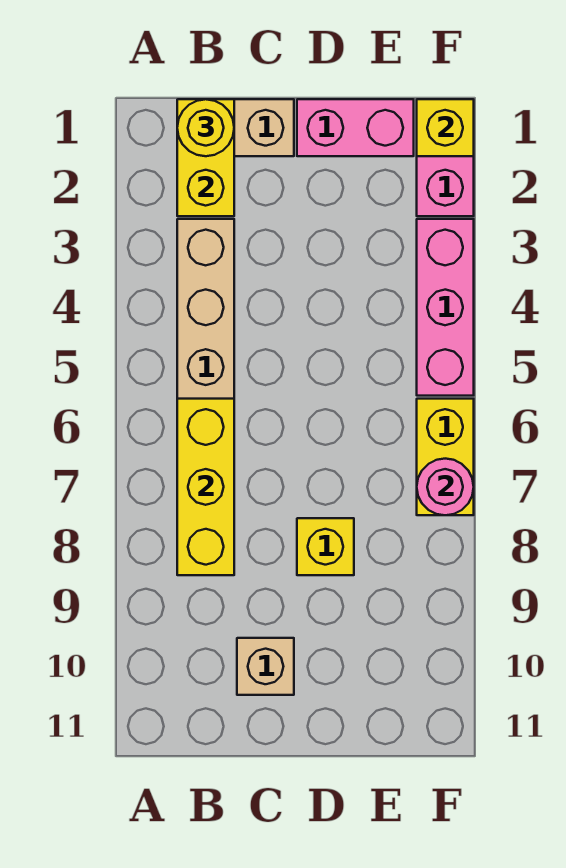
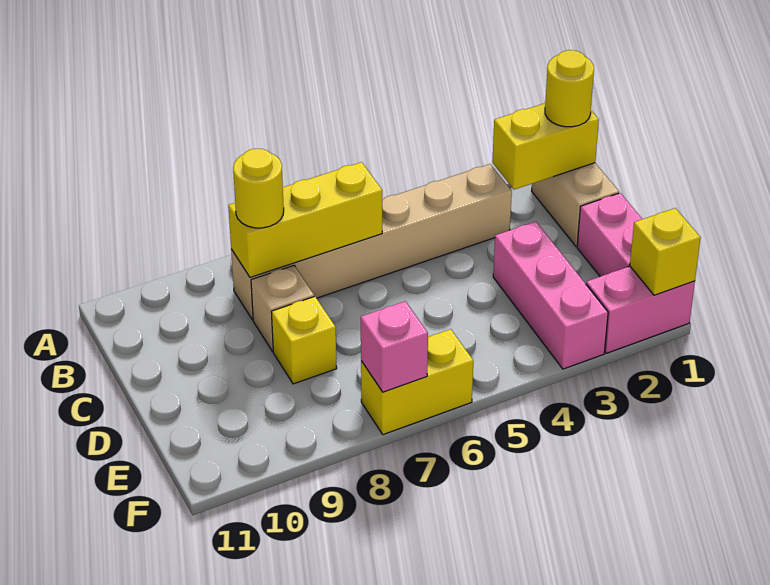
none -> yellow 1x1 round brick [233,149,284,228]
tan 1x1 brick [237,638,294,695] -> tan 1x1 brick moved to [251,265,314,352]
pink 1x3 brick [417,219,474,396] -> pink 1x3 brick turned to [493,222,608,369]
pink 1x1 round brick [417,459,474,515] -> pink 1x1 brick [361,301,428,392]

